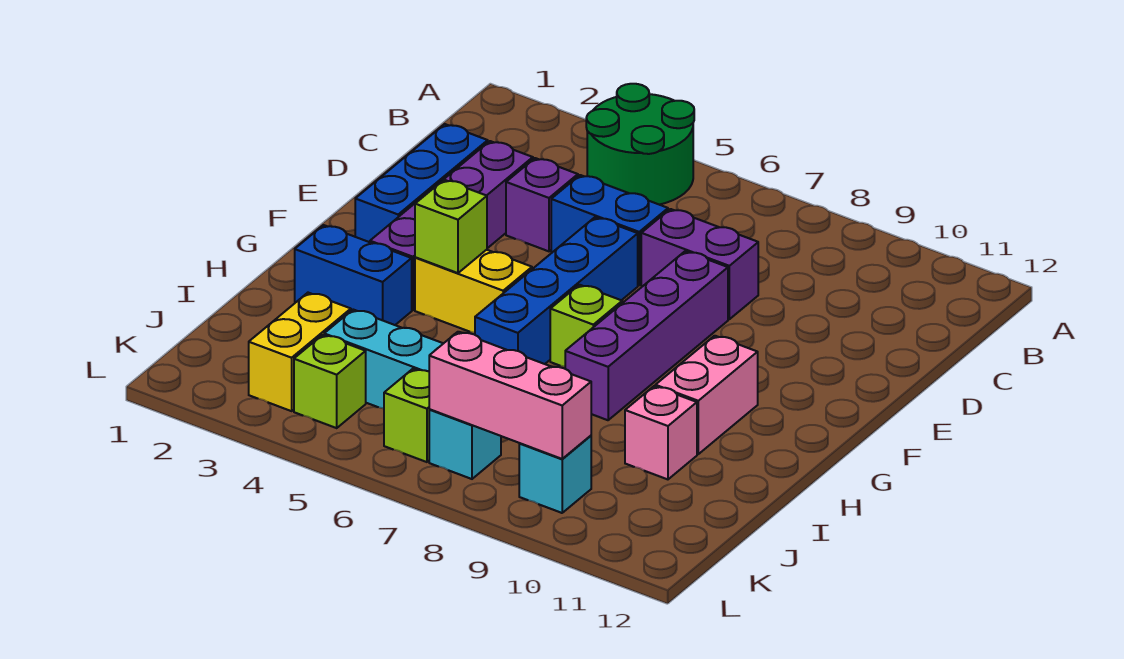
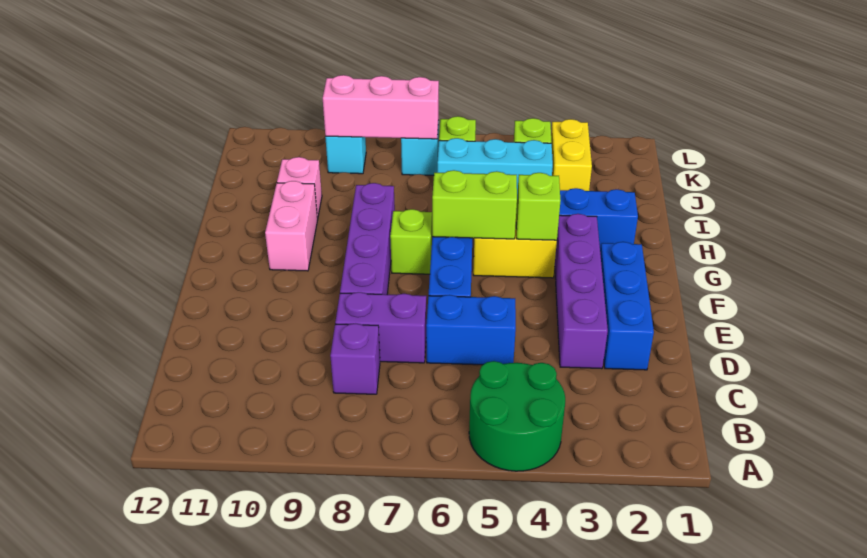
purple 1x1 brick [506,158,578,251] -> purple 1x1 brick moved to [330,323,380,394]
none -> lime 1x2 brick [432,170,517,239]

